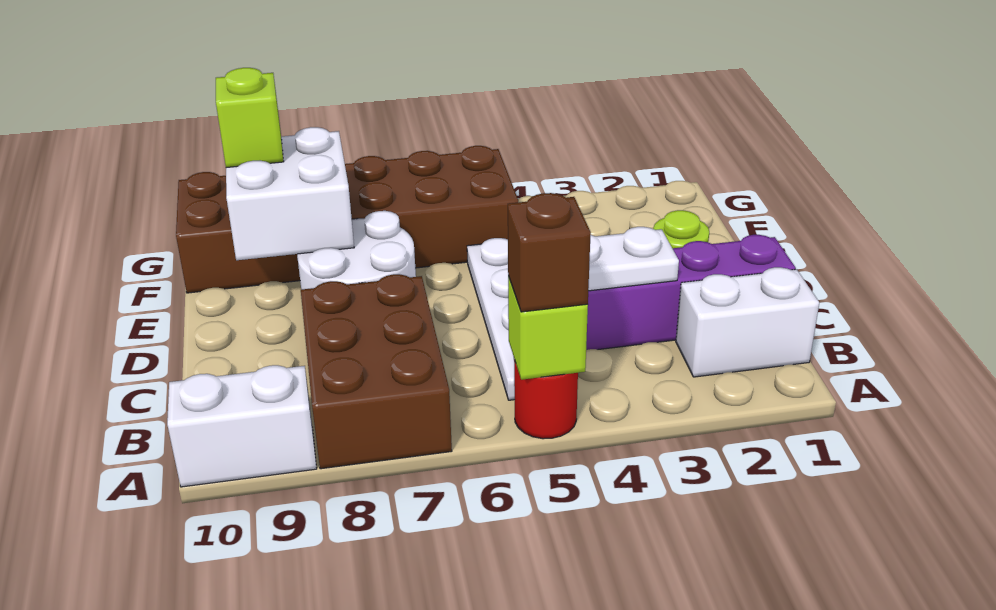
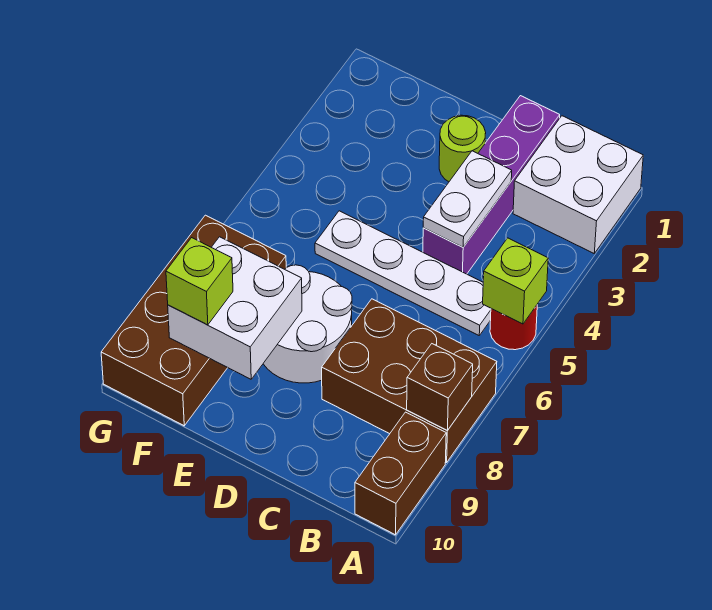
brown 1x1 brick [508,193,591,312] -> brown 1x1 brick moved to [407,344,473,431]
white 1x2 brick [167,365,317,487] -> brown 1x2 brick [355,412,446,535]
white 1x2 brick [676,267,819,377] -> white 2x2 brick [513,116,643,253]
brown 2x6 brick [176,146,518,293] -> brown 2x4 brick [101,215,286,426]

